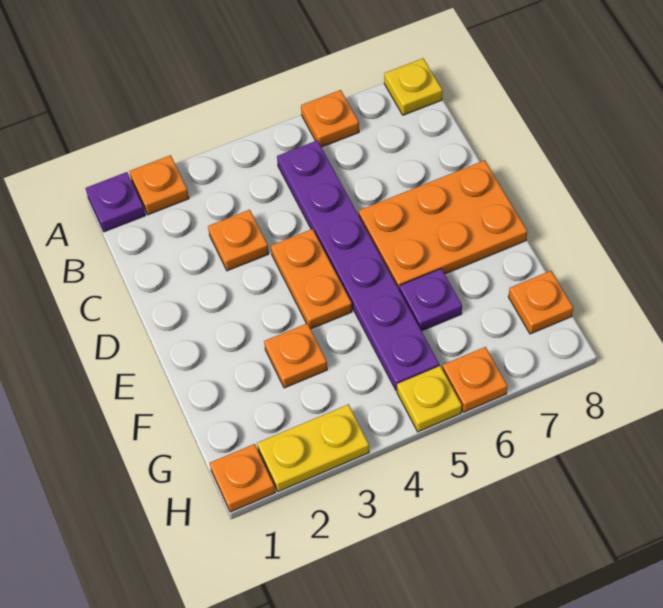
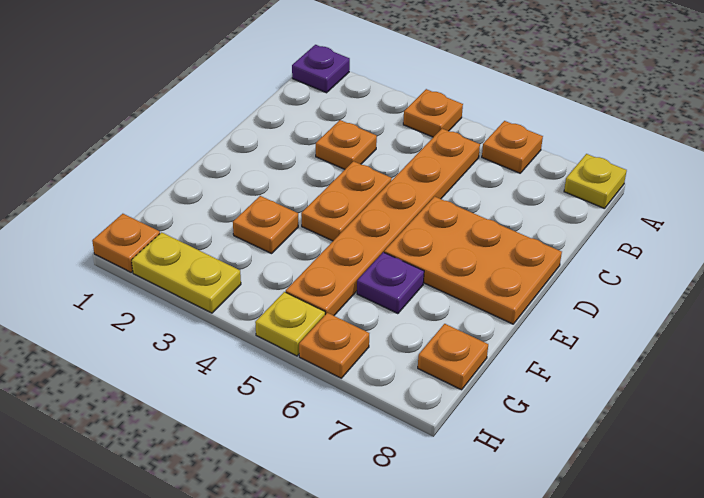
orange 1x1 plate [129,155,189,215] -> orange 1x1 plate moved to [403,89,463,137]
purple 1x6 plate [277,140,439,390] -> orange 1x6 plate [286,129,480,316]

